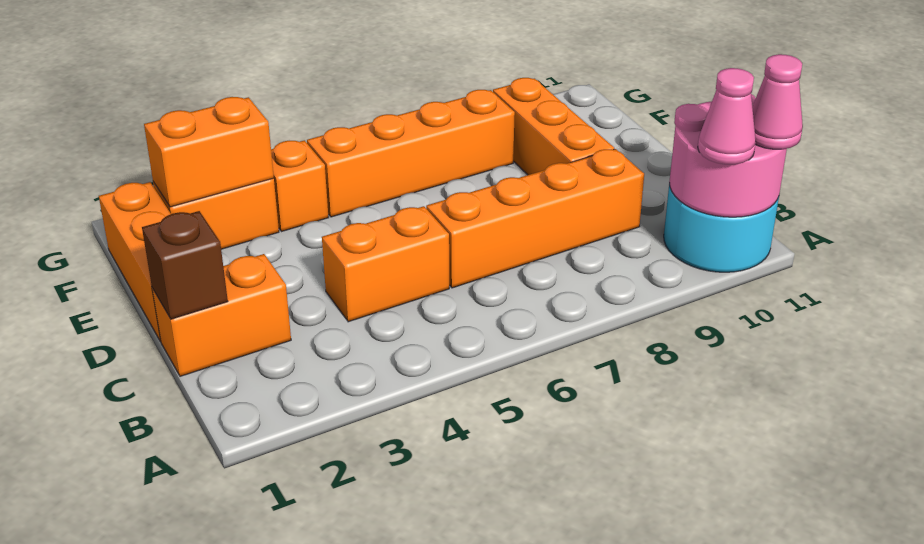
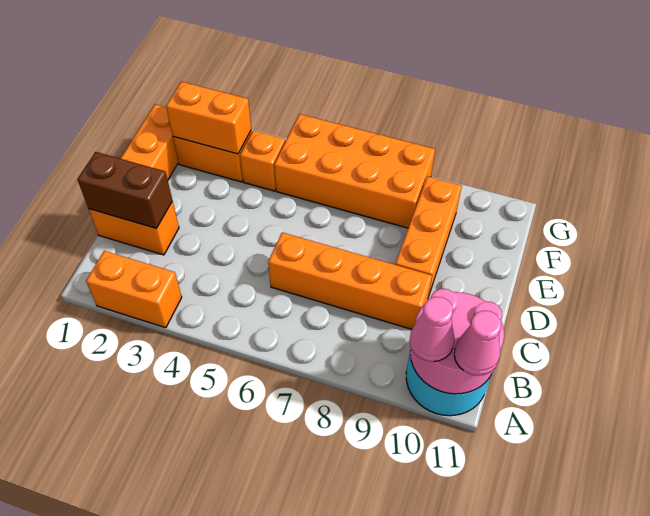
brown 1x1 brick [142,211,228,319] -> brown 1x2 brick [77,152,172,229]
orange 1x2 brick [322,206,449,322] -> orange 1x2 brick moved to [86,251,182,328]
orange 1x4 brick [307,90,515,217] -> orange 2x4 brick [274,114,435,228]

